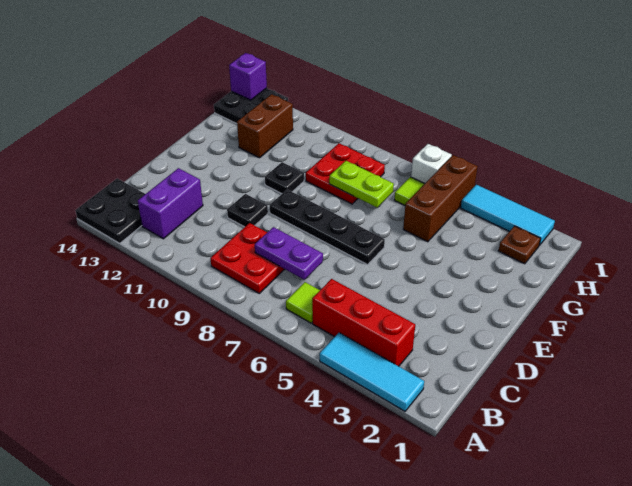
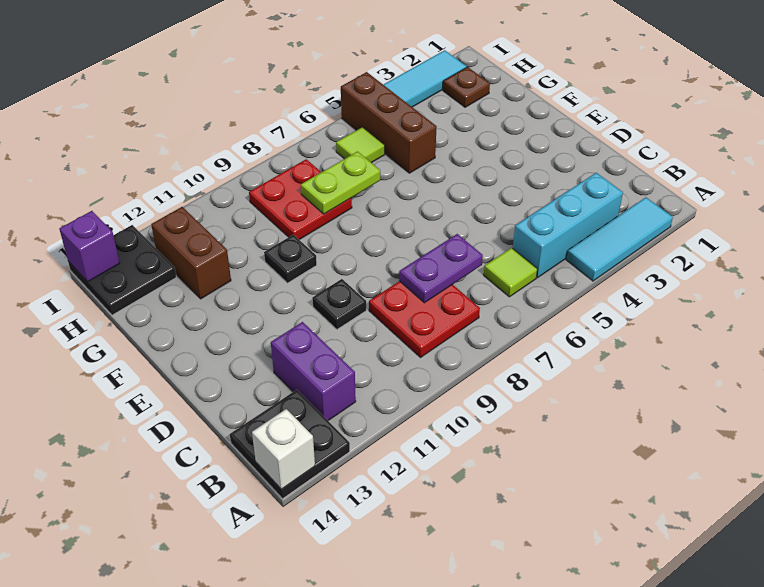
red 1x3 brick [312,279,415,366] -> cyan 1x3 brick [513,173,623,278]
black 1x4 plate [270,190,385,265] -> none
white 1x1 brick [411,144,452,183] -> white 1x1 brick moved to [252,409,315,489]

